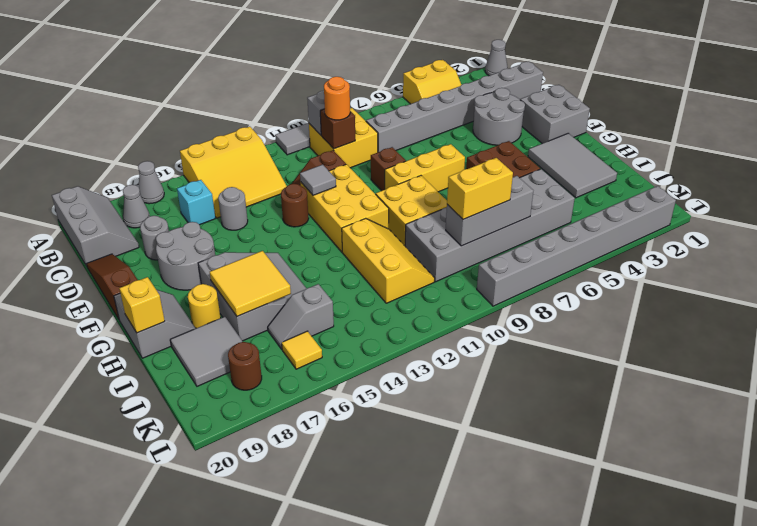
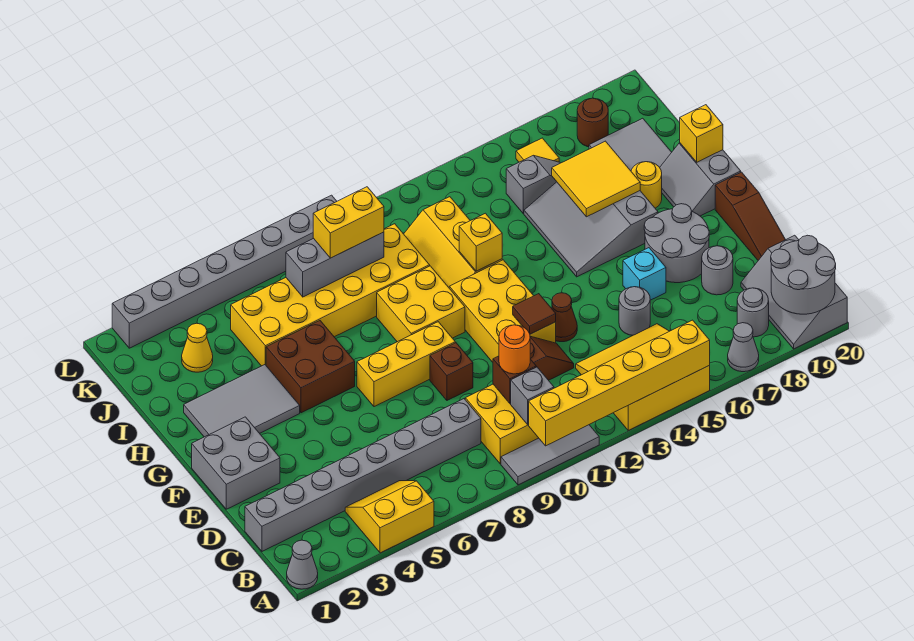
none -> yellow 1x6 brick [529,320,710,446]
grey 1x1 cone [123,185,150,228] -> grey 1x1 round brick [737,288,769,337]
cyan 1x1 brick [177,180,215,225] -> cyan 1x1 brick moved to [623,248,666,300]
grey 2x2 round brick [473,88,525,145] -> grey 2x2 round brick moved to [771,235,836,314]
grey 1x1 tile [300,165,336,195] -> brown 1x1 tile [513,294,556,334]
brown 1x1 round brick [281,184,309,227] -> brown 1x1 cone [552,293,577,342]
grey 2x3 tile [528,133,617,198] -> grey 2x3 tile turned to [184,365,300,437]
none -> yellow 1x1 brick [459,213,502,271]
grey 2x6 brick [405,169,575,282] -> yellow 2x6 brick [231,224,430,366]
none -> yellow 1x1 cone [182,323,213,372]

